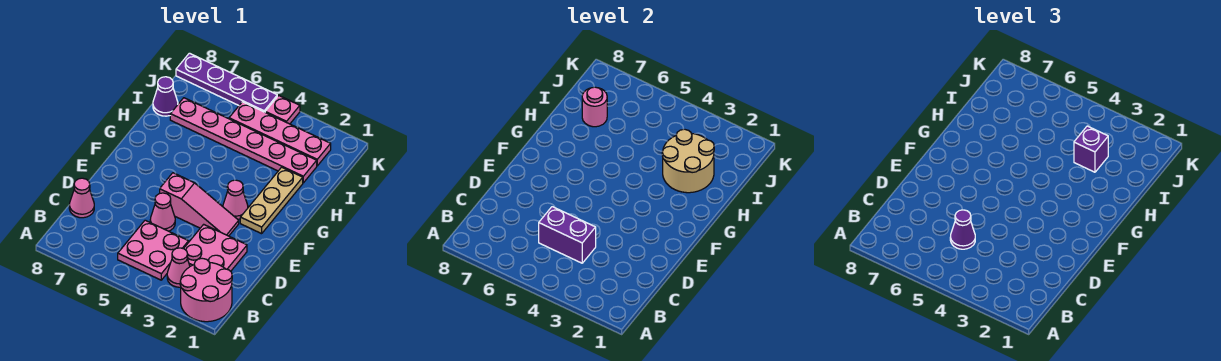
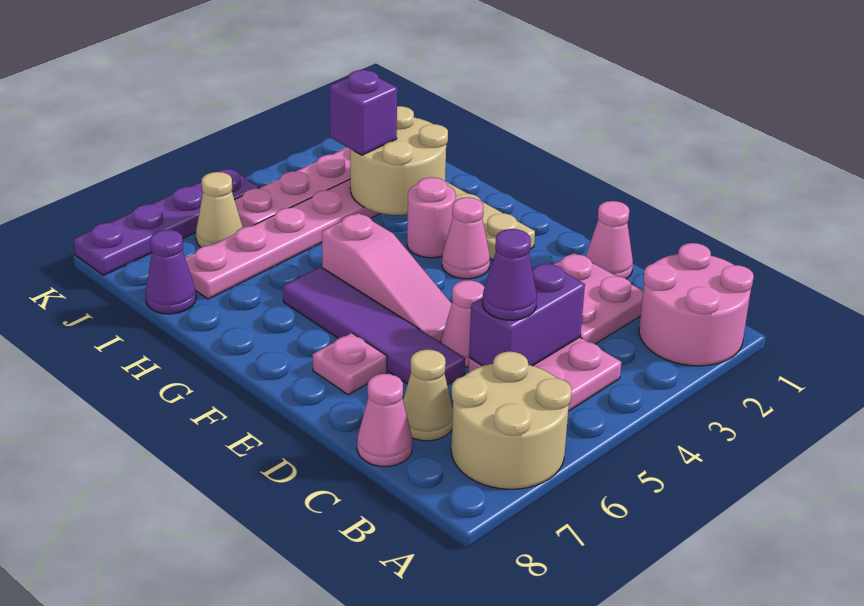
none -> tan 2x2 round brick [451,352,572,489]
pink 1x1 cone [167,248,190,287] -> pink 1x1 cone moved to [586,201,633,279]
none -> tan 1x1 cone [403,350,453,441]
none -> purple 1x4 tile [283,267,465,385]
pink 1x3 slope [160,173,239,236] -> pink 1x3 slope turned to [322,213,452,342]
pink 1x1 round brick [582,87,607,127] -> pink 1x1 round brick moved to [407,177,456,258]
none -> tan 1x1 cone [196,172,243,247]
pink 1x1 plate [265,95,300,124] -> pink 1x1 plate moved to [313,333,387,395]

